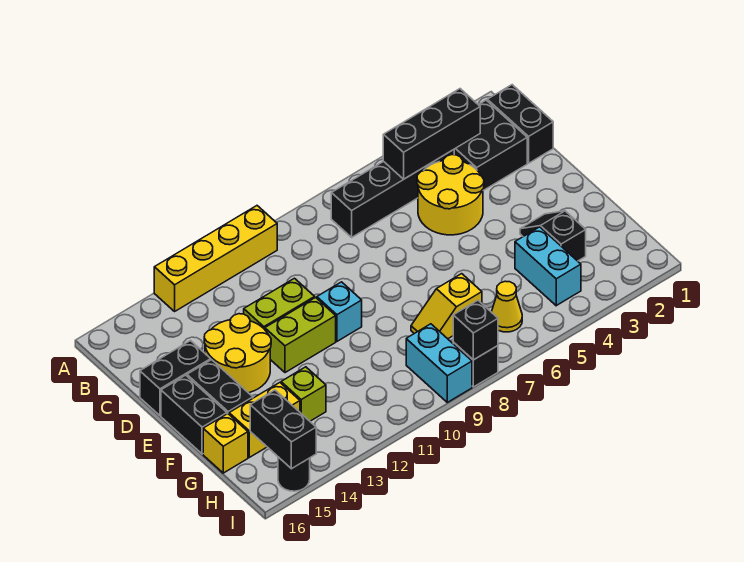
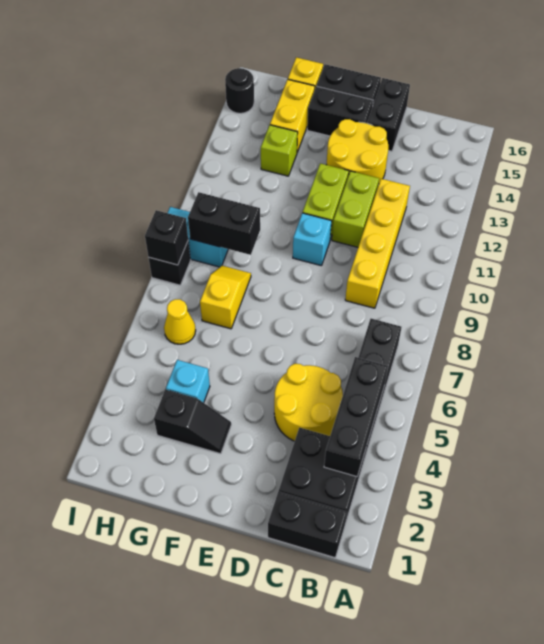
yellow 1x4 brick [154,206,277,311] -> yellow 1x4 brick moved to [345,179,410,308]
cyan 1x2 brick [515,227,581,306] -> cyan 1x1 brick [166,360,210,403]
black 1x2 brick [250,390,316,469] -> black 1x2 brick moved to [188,192,260,255]

